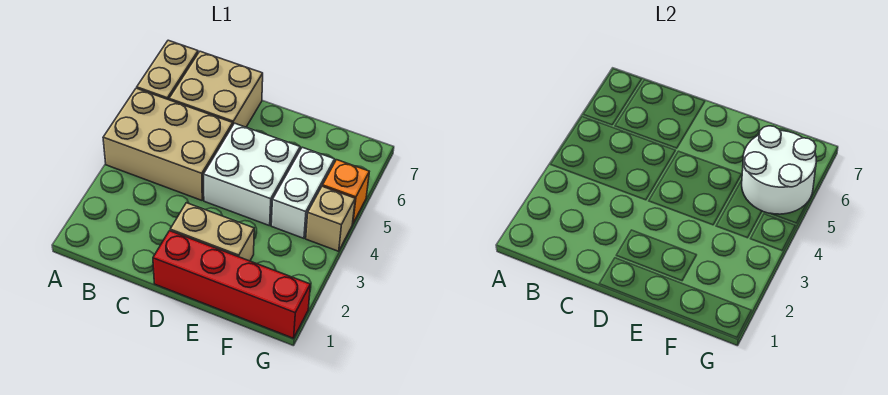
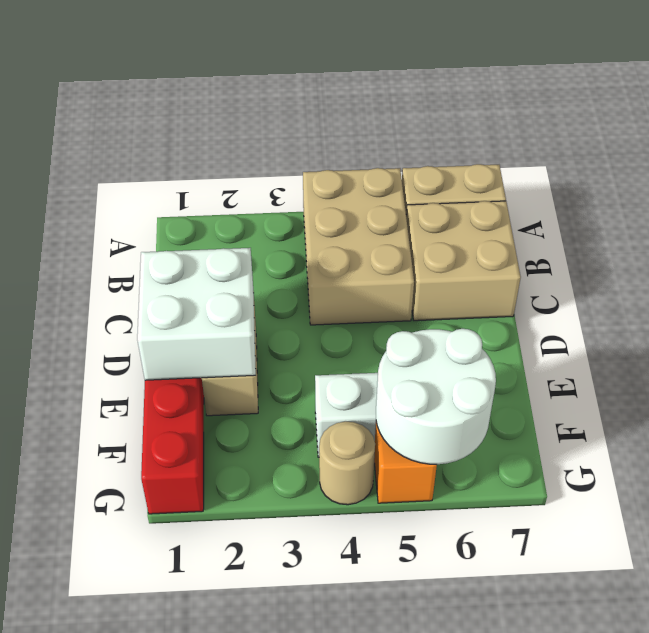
white 2x2 brick [203,123,300,226] -> white 2x2 brick moved to [137,248,256,380]
tan 1x1 brick [306,186,355,251] -> tan 1x1 round brick [319,421,375,505]

